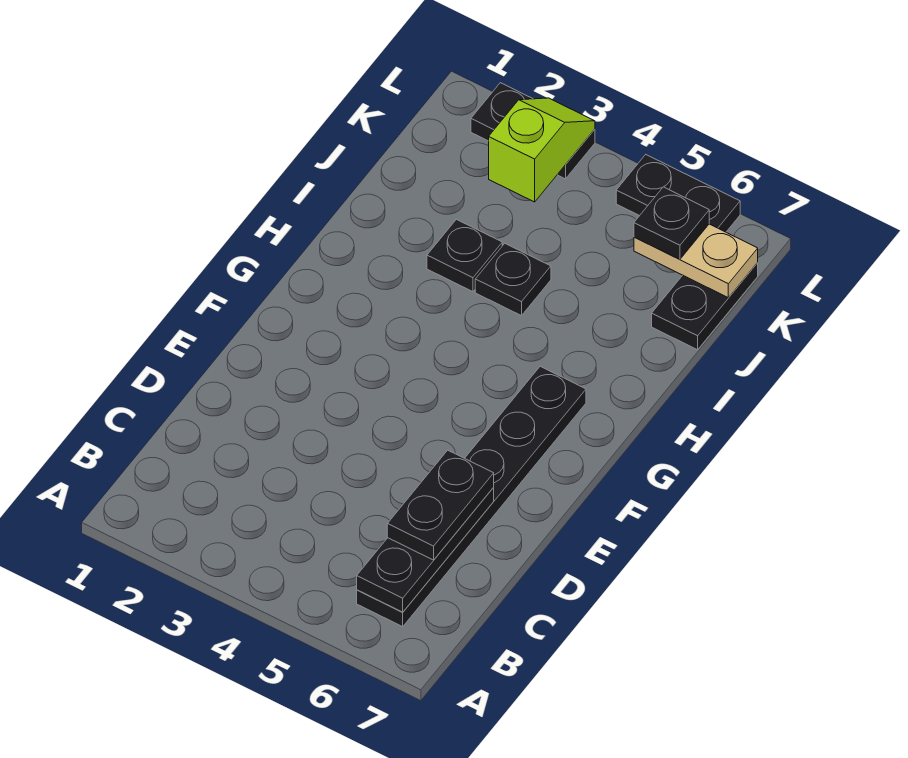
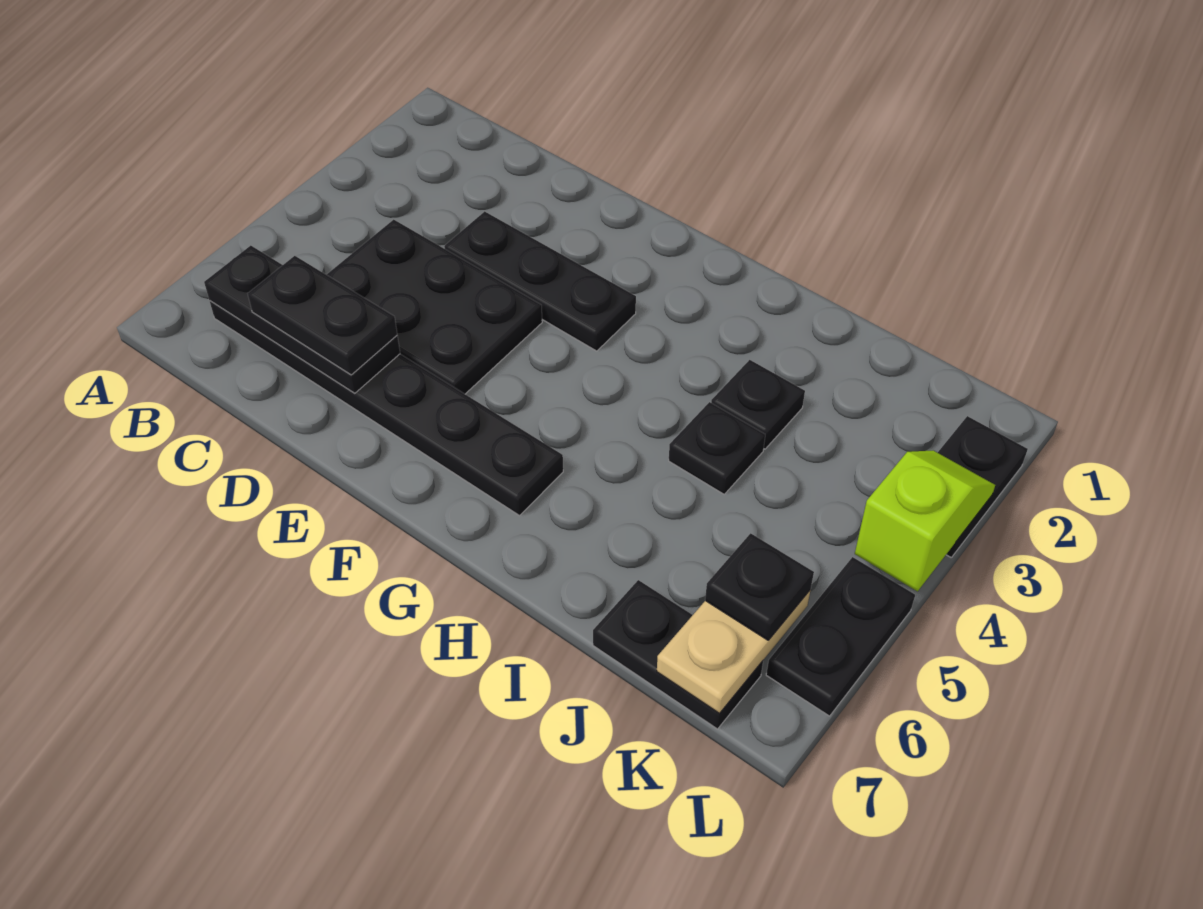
none -> black 2x3 plate [326,220,542,394]
none -> black 1x3 plate [444,211,636,351]
lime 1x2 slope [489,98,595,202] -> lime 1x2 slope turned to [855,450,995,591]

